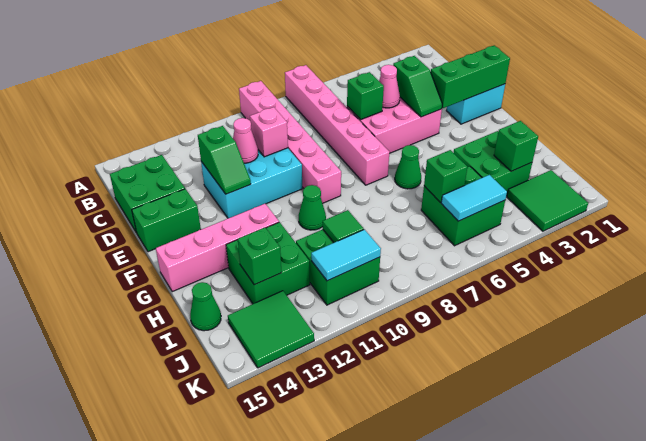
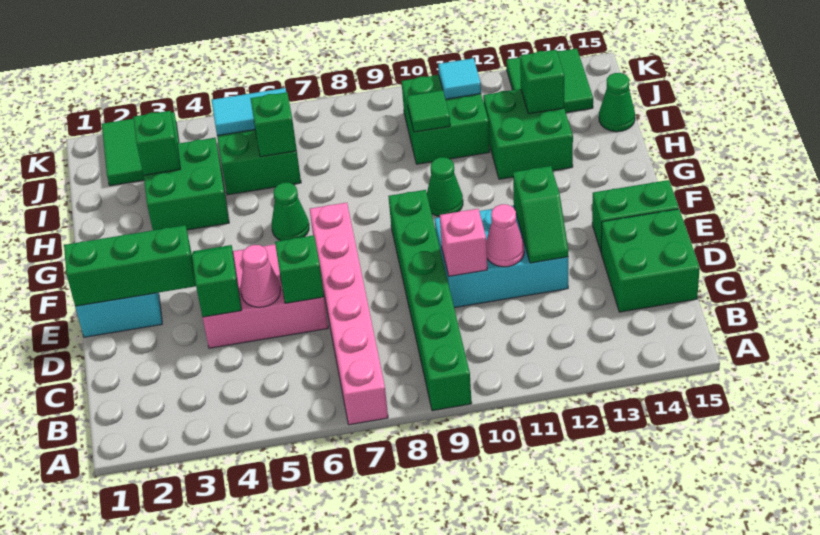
pink 1x6 brick [239,81,341,203] -> green 1x6 brick [388,190,472,411]
green 1x2 slope [198,126,251,194] -> green 1x2 slope turned to [513,166,568,263]
pink 1x4 brick [156,204,279,292] -> none
cyan 1x2 tile [311,230,381,281] -> cyan 1x1 tile [438,58,481,99]

